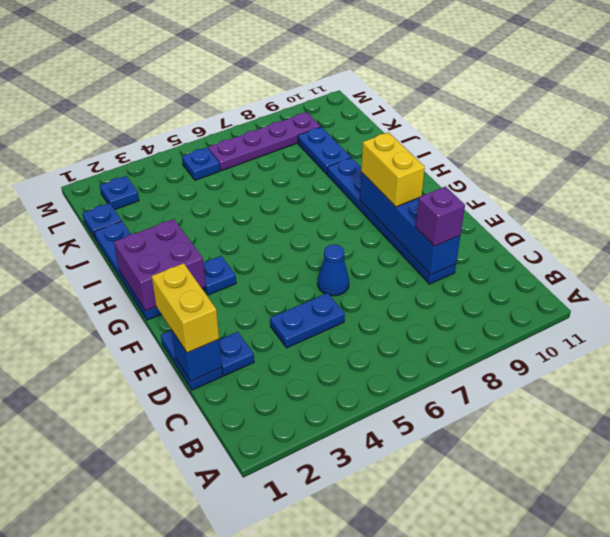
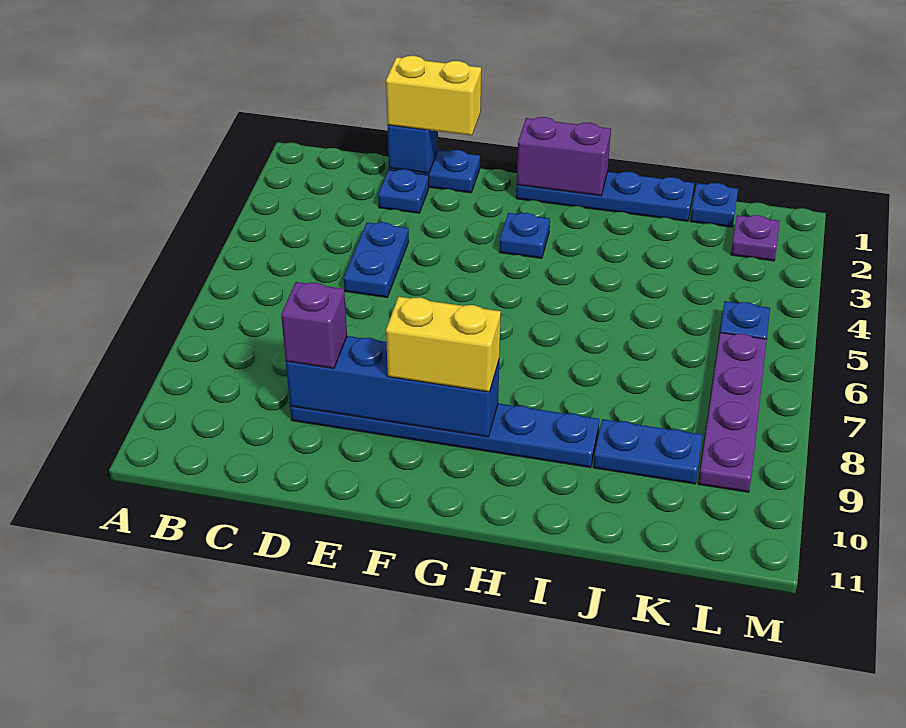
blue 1x1 cone [318,244,349,296] -> none
purple 2x2 brick [114,219,206,311] -> purple 1x2 brick [517,117,611,196]
blue 1x1 plate [100,176,139,210] -> purple 1x1 plate [731,215,780,261]

